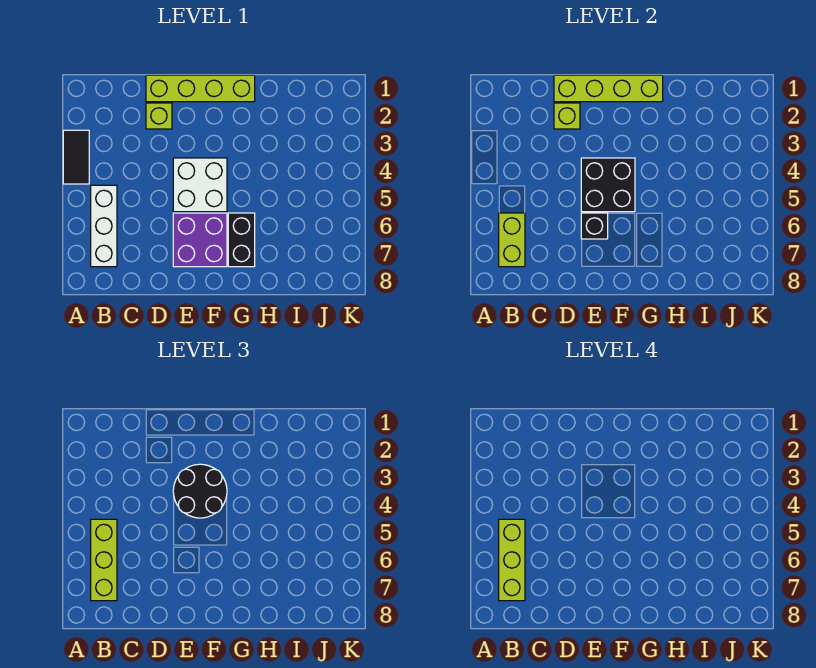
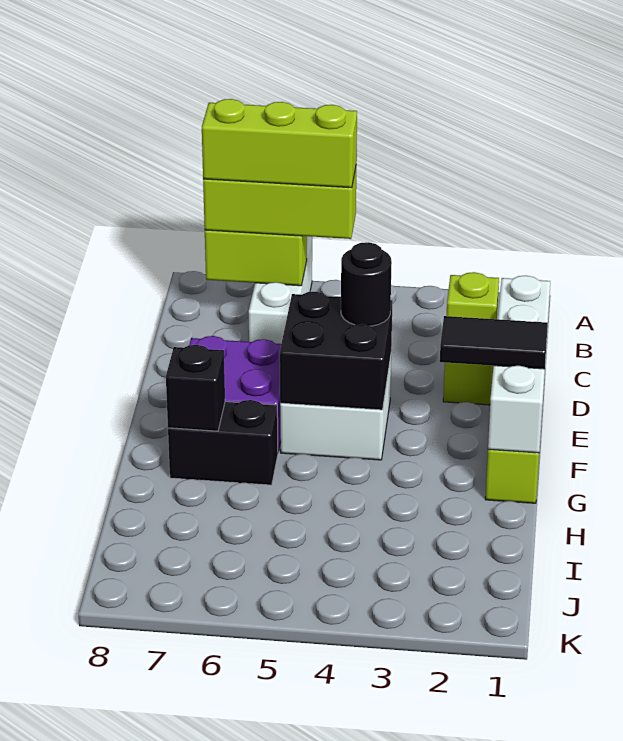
black 1x2 tile [63,130,89,184] -> black 1x2 tile moved to [440,316,548,369]
white 1x3 brick [91,185,117,267] -> white 1x3 brick turned to [249,236,312,344]
lime 1x4 brick [554,75,663,102] -> white 1x4 brick [488,276,550,453]
black 2x2 round brick [173,464,227,518] -> black 1x1 round brick [341,242,392,326]
black 1x1 brick [581,213,608,239] -> black 1x1 brick moved to [166,345,225,431]

